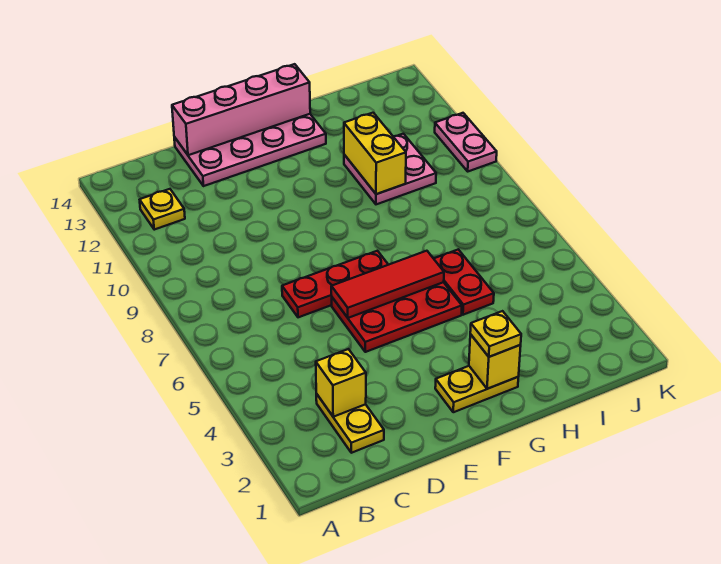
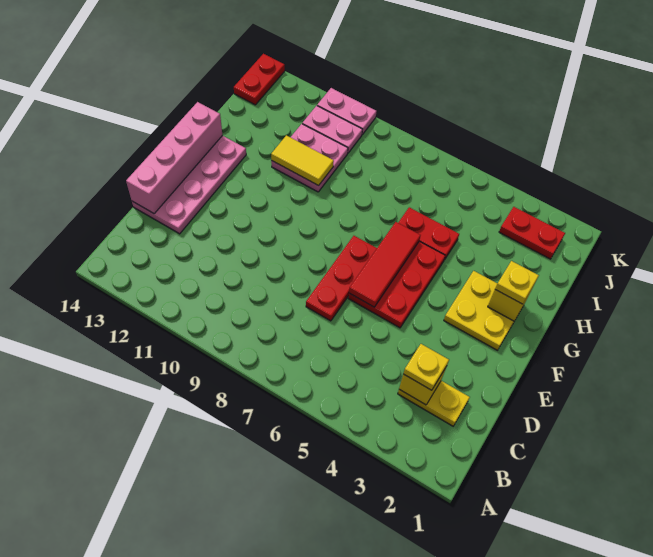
yellow 1x1 plate [140,189,185,230] -> yellow 1x1 plate moved to [403,344,449,390]
yellow 1x2 plate [435,366,518,412] -> yellow 2x2 plate [444,271,524,350]
yellow 1x2 brick [344,113,406,194] -> yellow 1x2 tile [271,135,334,186]
none -> red 1x2 plate [499,207,565,259]
none -> pink 1x2 plate [302,106,362,153]
none -> red 1x2 plate [234,54,285,105]

